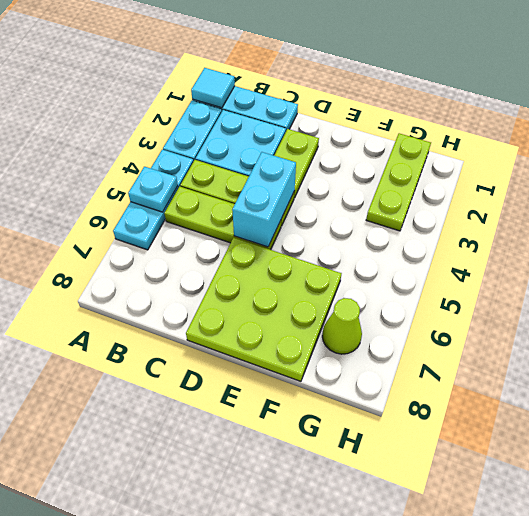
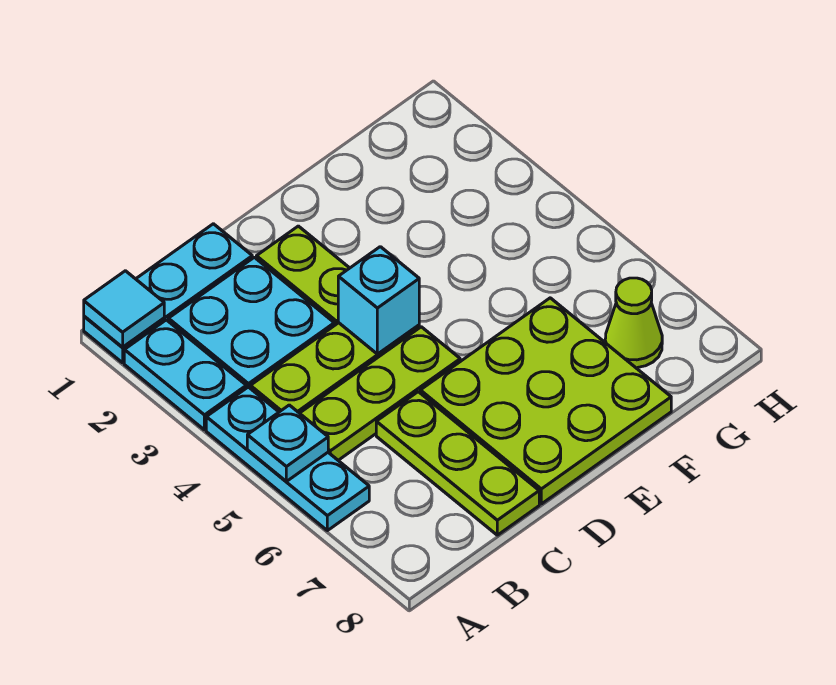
cyan 1x2 brick [232,152,296,247] -> cyan 1x1 brick [338,247,419,354]
lime 1x3 plate [366,133,431,231] -> lime 1x3 plate moved to [376,392,539,535]

